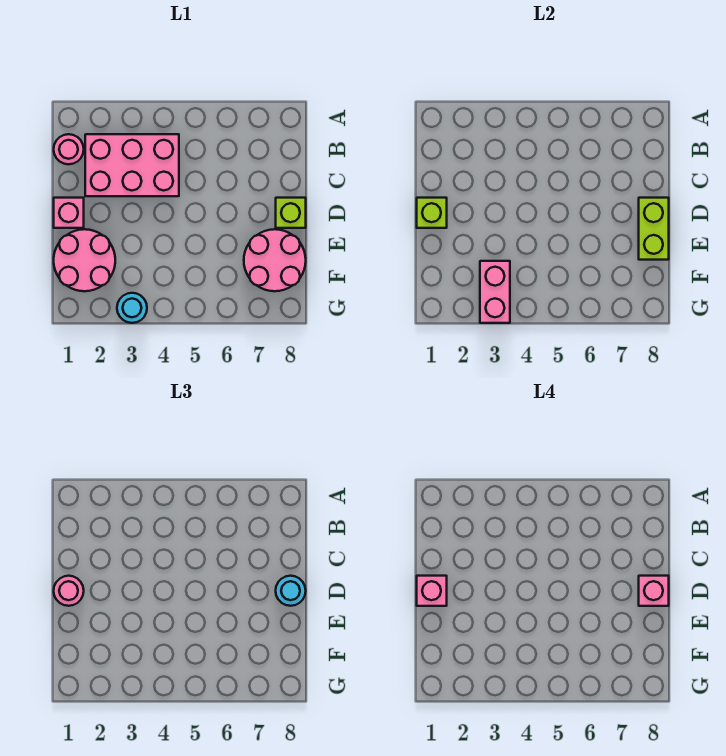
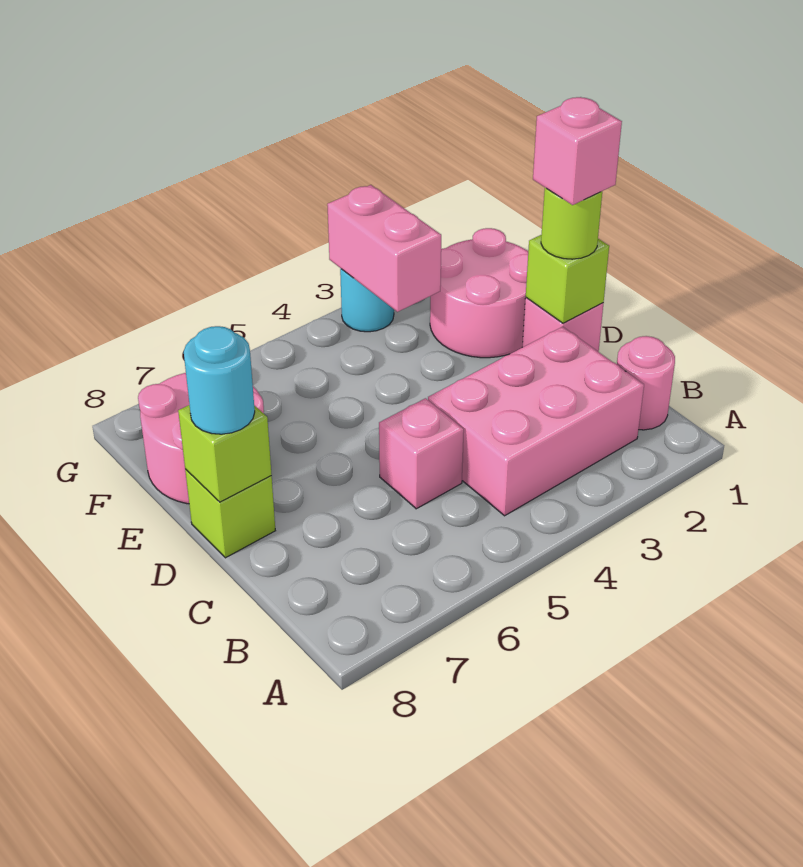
pink 1x1 round brick [54,576,84,606] -> lime 1x1 round brick [541,188,602,259]
lime 1x2 brick [639,198,669,260] -> lime 1x1 brick [178,405,272,502]
pink 1x1 brick [639,576,669,606] -> pink 1x1 brick moved to [379,398,464,509]

